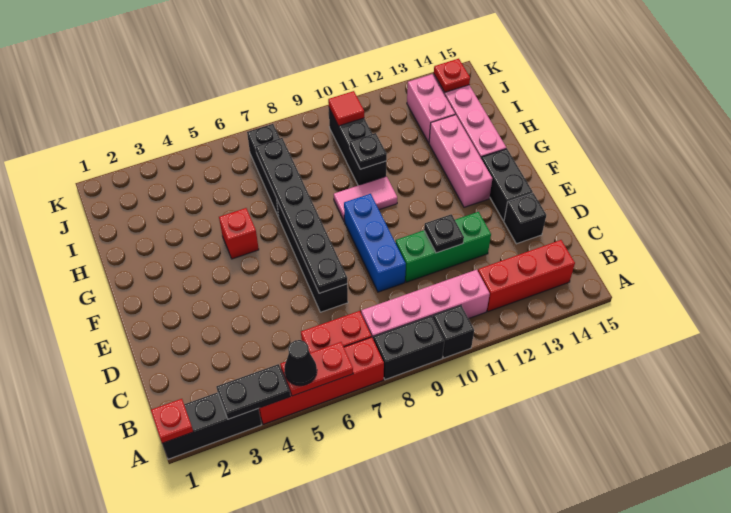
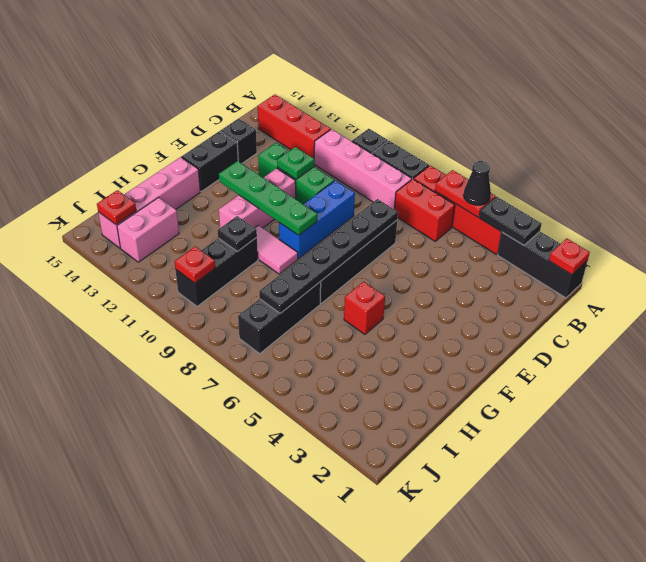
black 1x1 plate [424,214,464,253] -> green 1x1 plate [277,147,314,179]
none -> green 1x4 plate [219,161,317,235]
pink 1x3 brick [429,115,492,207] -> pink 1x3 brick moved to [219,168,296,228]
red 1x1 tile [328,91,364,126] -> red 1x1 plate [175,246,215,283]

